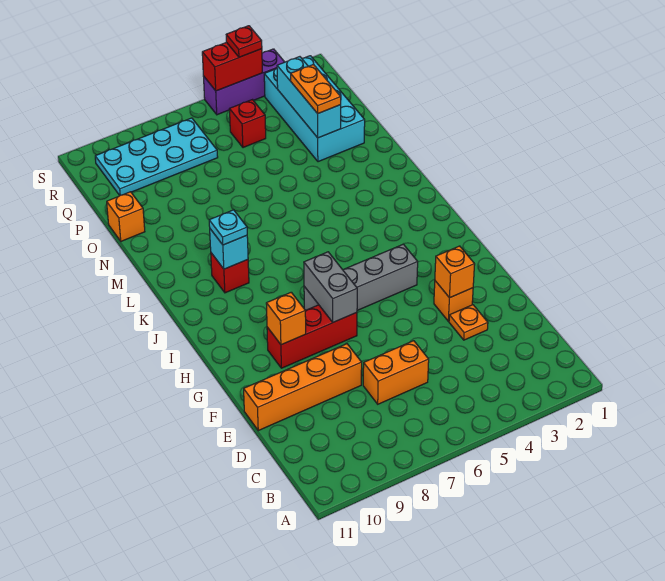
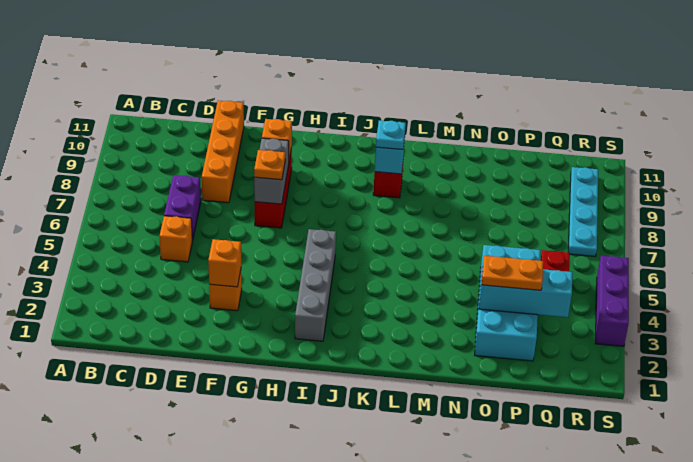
orange 1x2 brick [363,341,429,404] -> purple 1x2 brick [164,175,201,241]
orange 1x1 plate [449,305,488,340] -> orange 1x1 plate moved to [254,150,285,180]
grey 1x2 brick [304,252,357,322] -> grey 1x2 brick turned to [254,138,289,204]
grey 1x4 brick [304,244,418,310] -> grey 1x4 brick moved to [295,229,336,341]
cyan 2x4 brick [264,56,365,162] -> cyan 2x4 brick turned to [475,245,541,361]
orange 1x1 brick [107,192,145,241] -> orange 1x1 brick moved to [160,216,192,262]
cyan 2x4 plate [95,118,218,195] -> cyan 1x4 plate [568,167,598,256]
red 1x2 brick [202,42,263,91] -> none
red 1x1 plate [226,26,262,57] -> none

